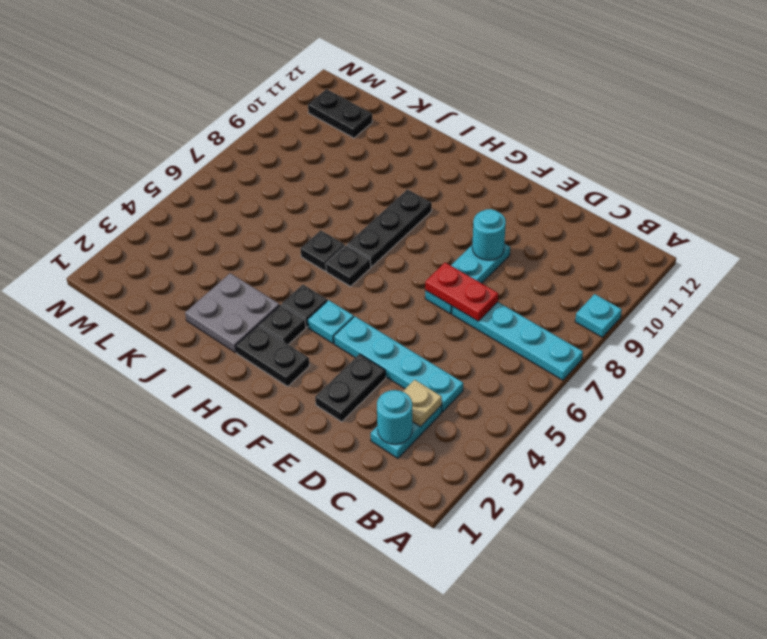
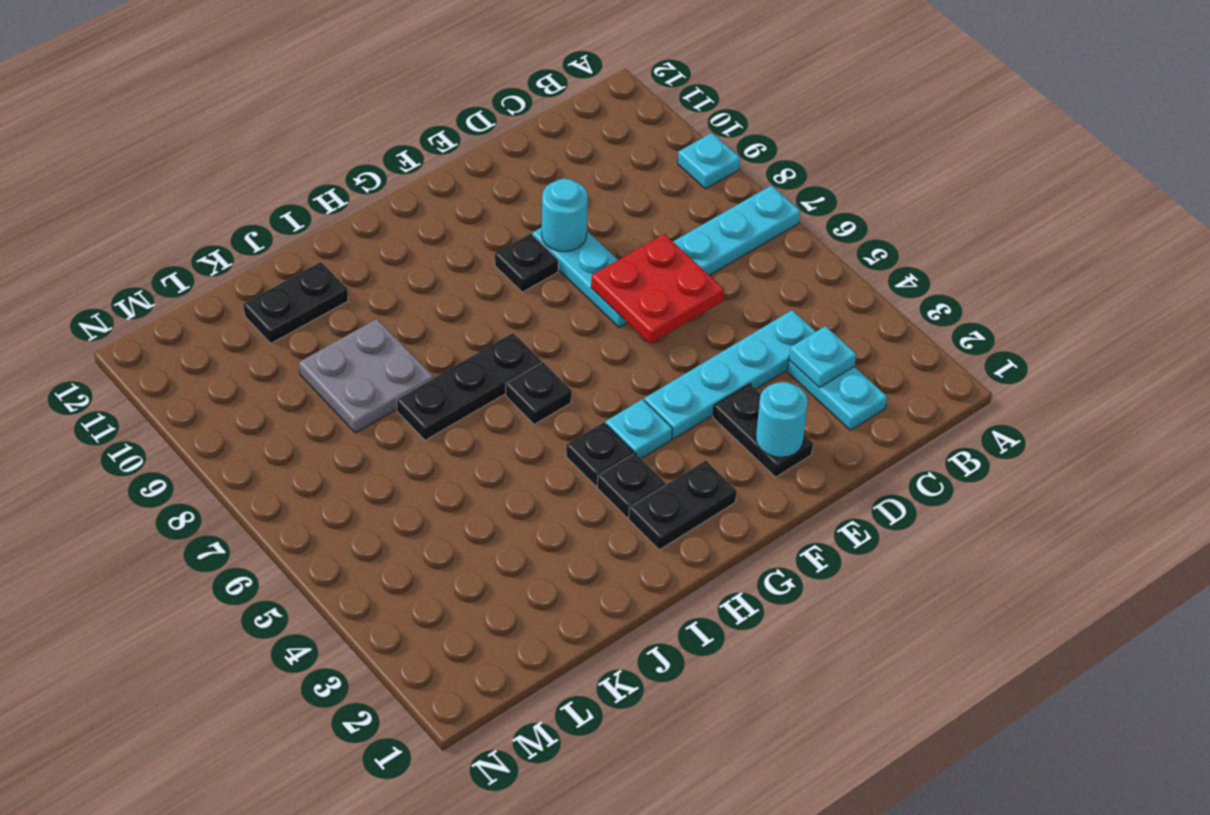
cyan 1x1 round brick [377,390,412,444] -> cyan 1x1 round brick moved to [756,382,808,457]
tan 1x1 plate [403,380,442,427] -> cyan 1x1 plate [789,326,856,387]
red 1x2 plate [425,263,498,321] -> red 2x2 plate [591,234,724,344]
black 1x3 plate [347,189,432,267] -> black 1x3 plate turned to [397,333,541,440]
grey 2x2 plate [185,273,279,353] -> grey 2x2 plate moved to [299,319,433,433]
black 1x1 plate [301,231,345,271] -> black 1x1 plate moved to [495,234,558,292]
black 1x2 plate [308,89,372,138] -> black 1x2 plate moved to [244,262,348,343]

